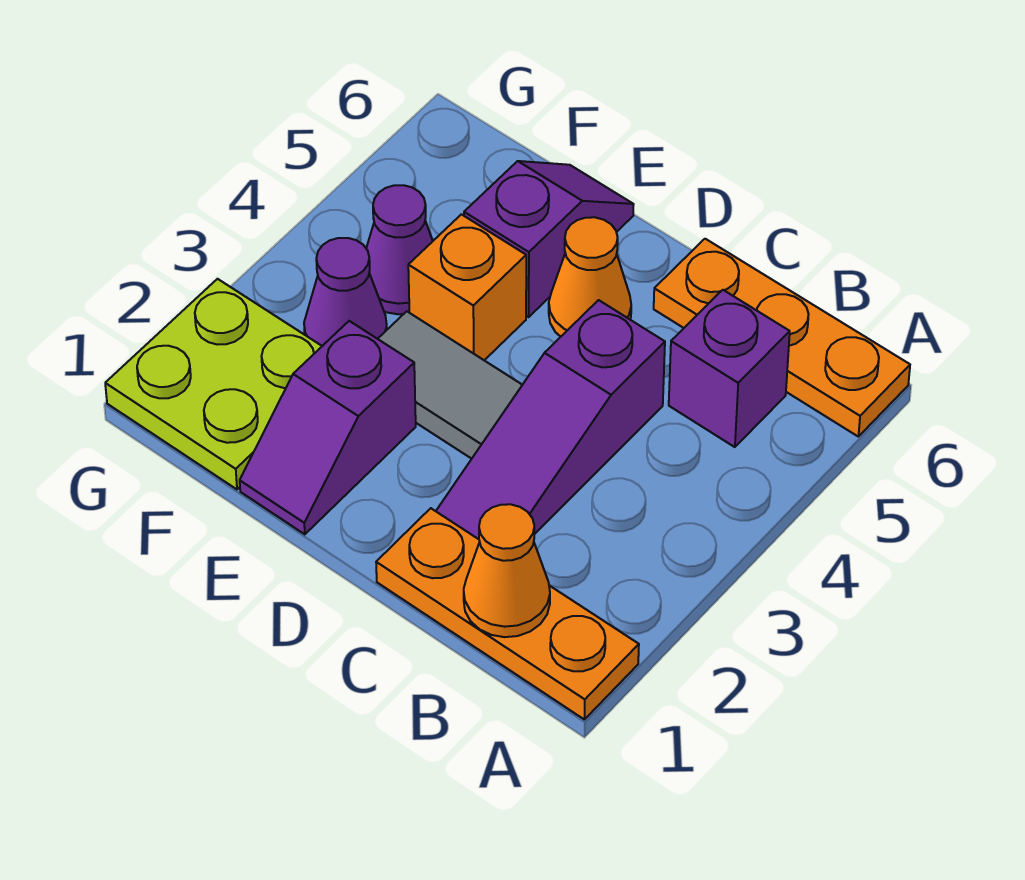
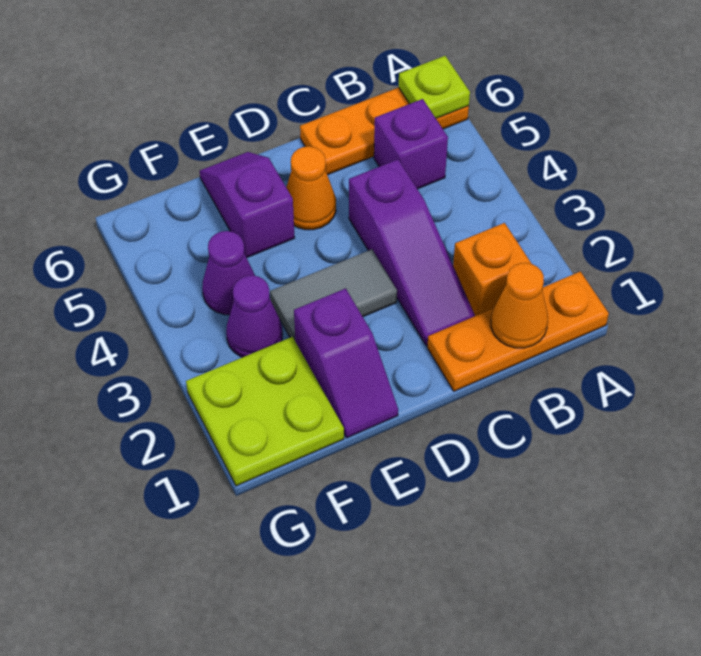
none -> lime 1x1 plate [399,56,470,118]
orange 1x1 brick [408,214,526,360] -> orange 1x1 brick moved to [453,223,532,316]

